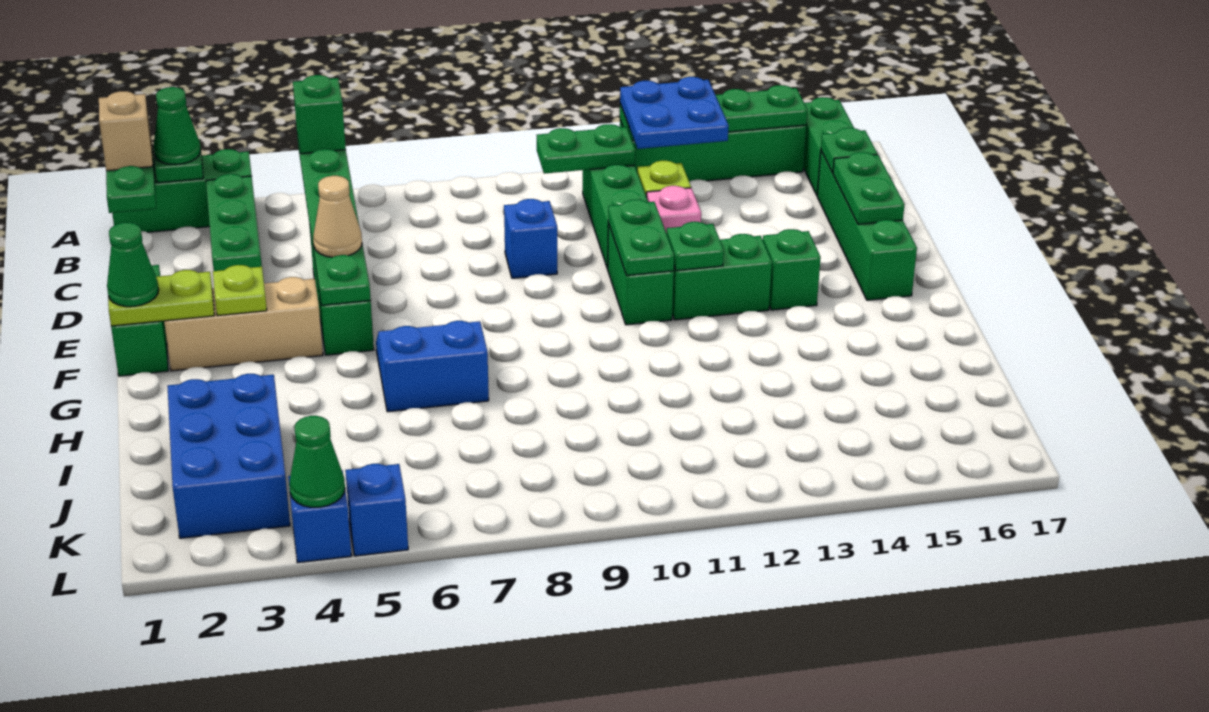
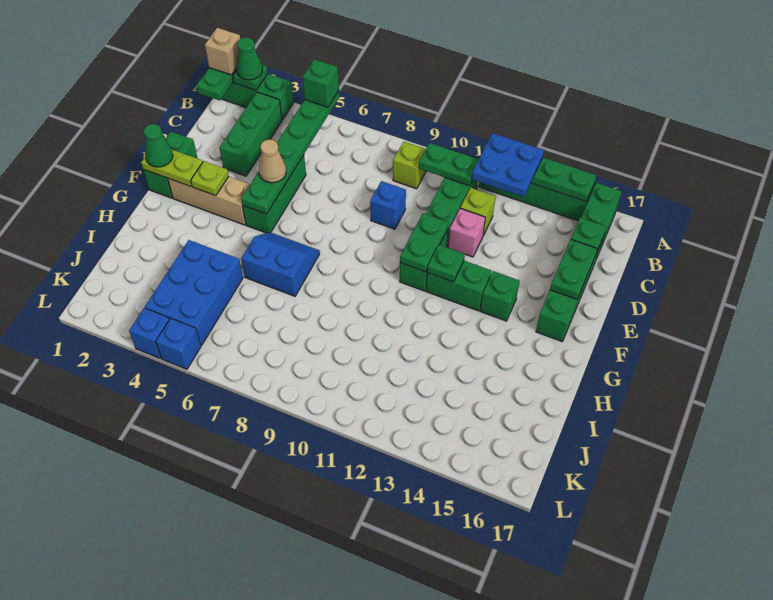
none -> lime 1x1 brick [393,142,426,189]
blue 2x3 brick [167,374,290,538] -> blue 2x3 brick moved to [145,240,243,345]
green 1x1 cone [289,416,345,507] -> none

